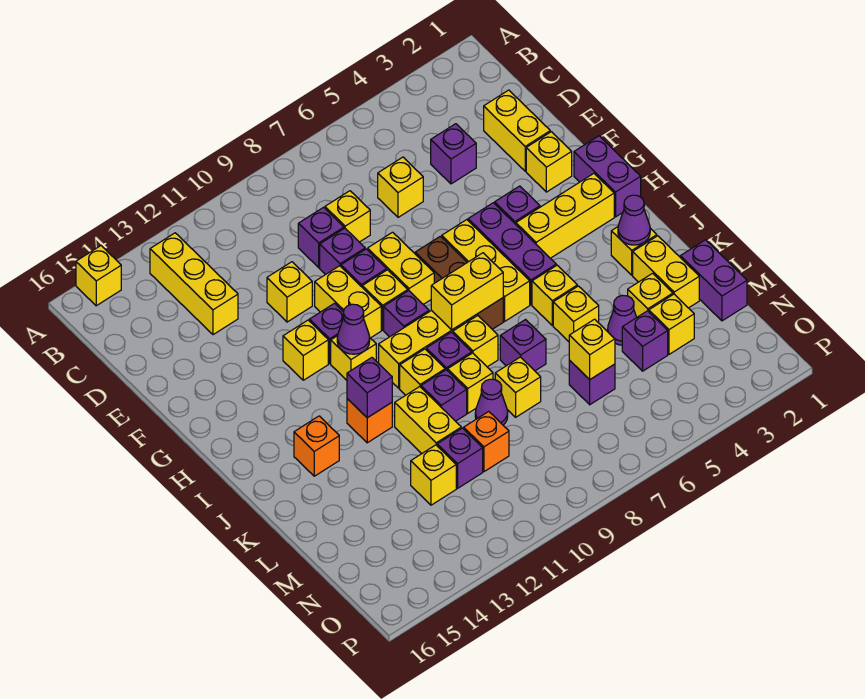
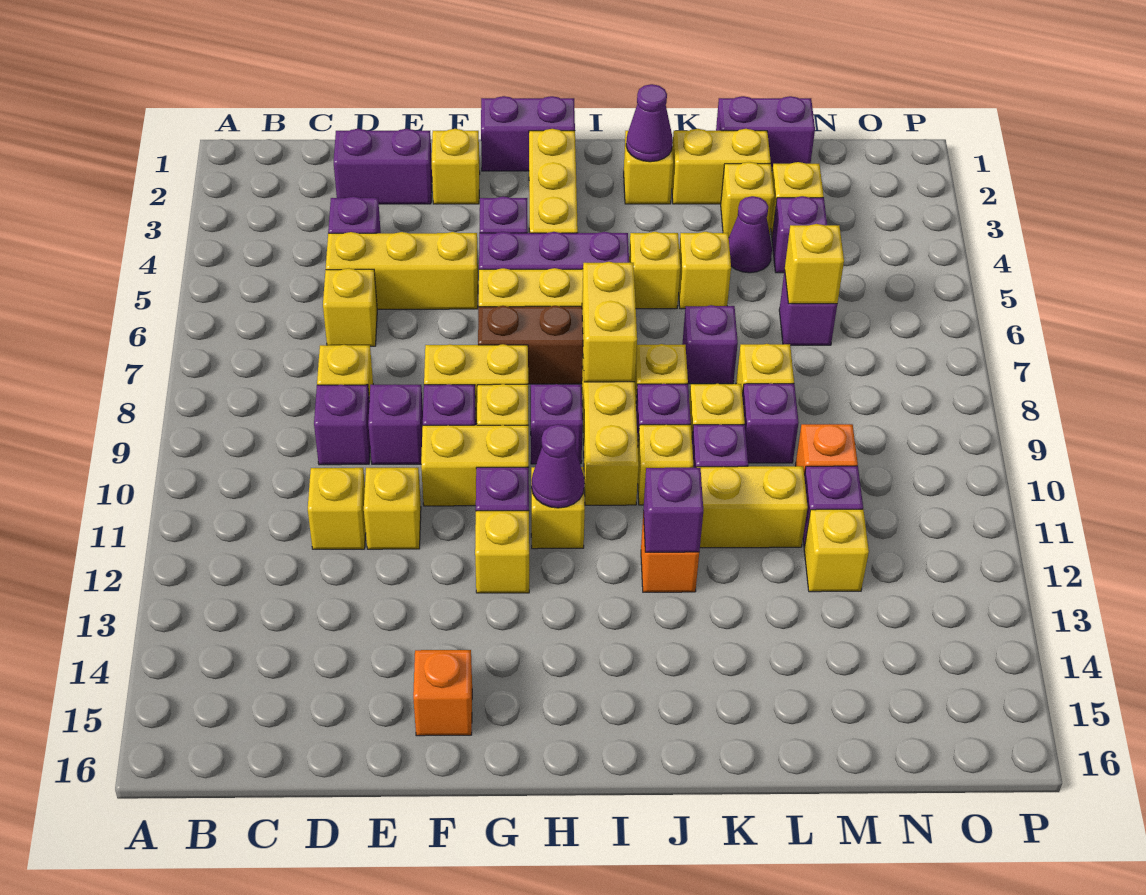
yellow 1x1 brick [76,246,121,306] -> yellow 1x1 brick moved to [308,468,366,549]
yellow 1x3 brick [150,233,238,335] -> yellow 1x3 brick moved to [326,232,478,309]
yellow 1x2 brick [484,90,550,171] -> purple 1x2 brick [334,129,432,204]
orange 1x1 brick [294,416,339,476] -> orange 1x1 brick moved to [413,650,472,736]
purple 1x1 cone [475,379,508,425] -> purple 1x1 brick [742,383,799,463]

